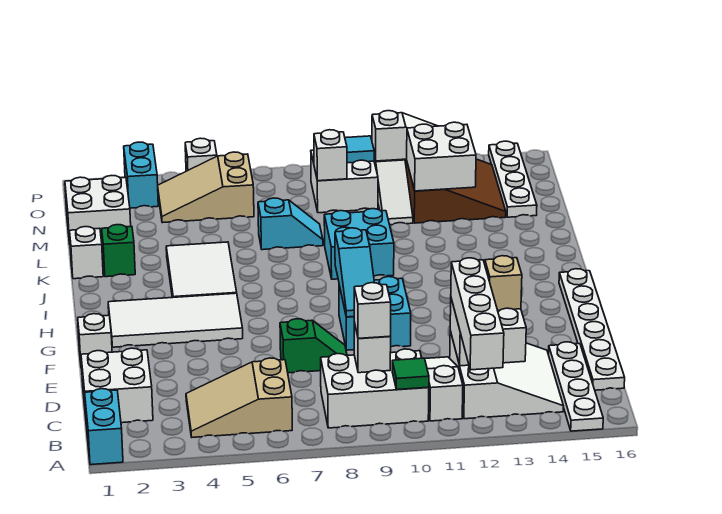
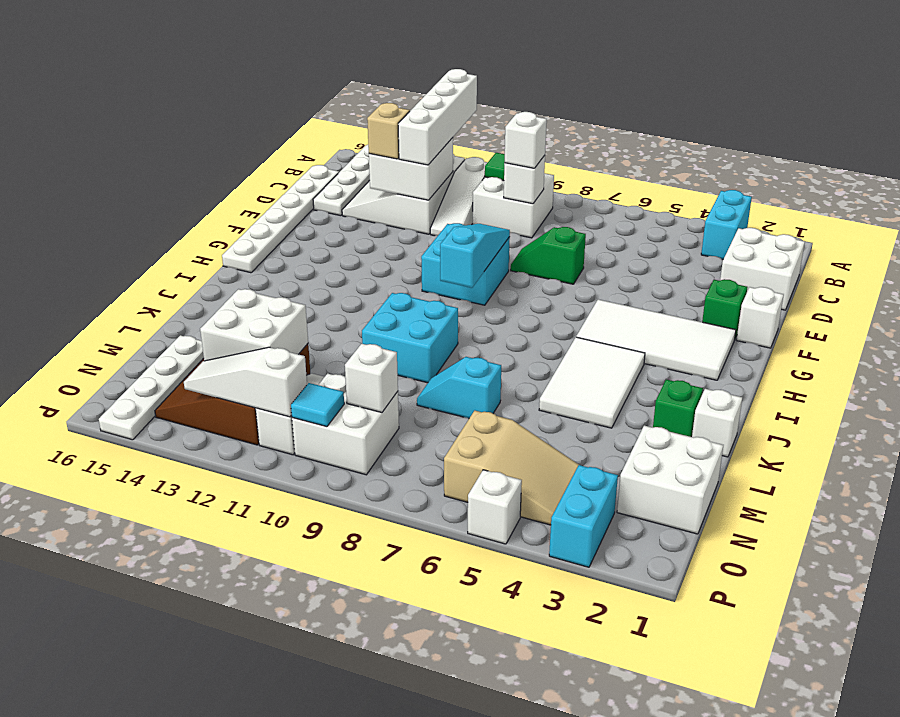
cyan 1x2 brick [85,389,123,465] -> cyan 1x2 brick moved to [701,190,752,259]
tan 2x3 slope [186,358,292,437] -> none
white 2x3 brick [321,349,429,428] -> white 2x2 brick [473,173,554,238]
none -> green 1x1 brick [702,279,747,338]

